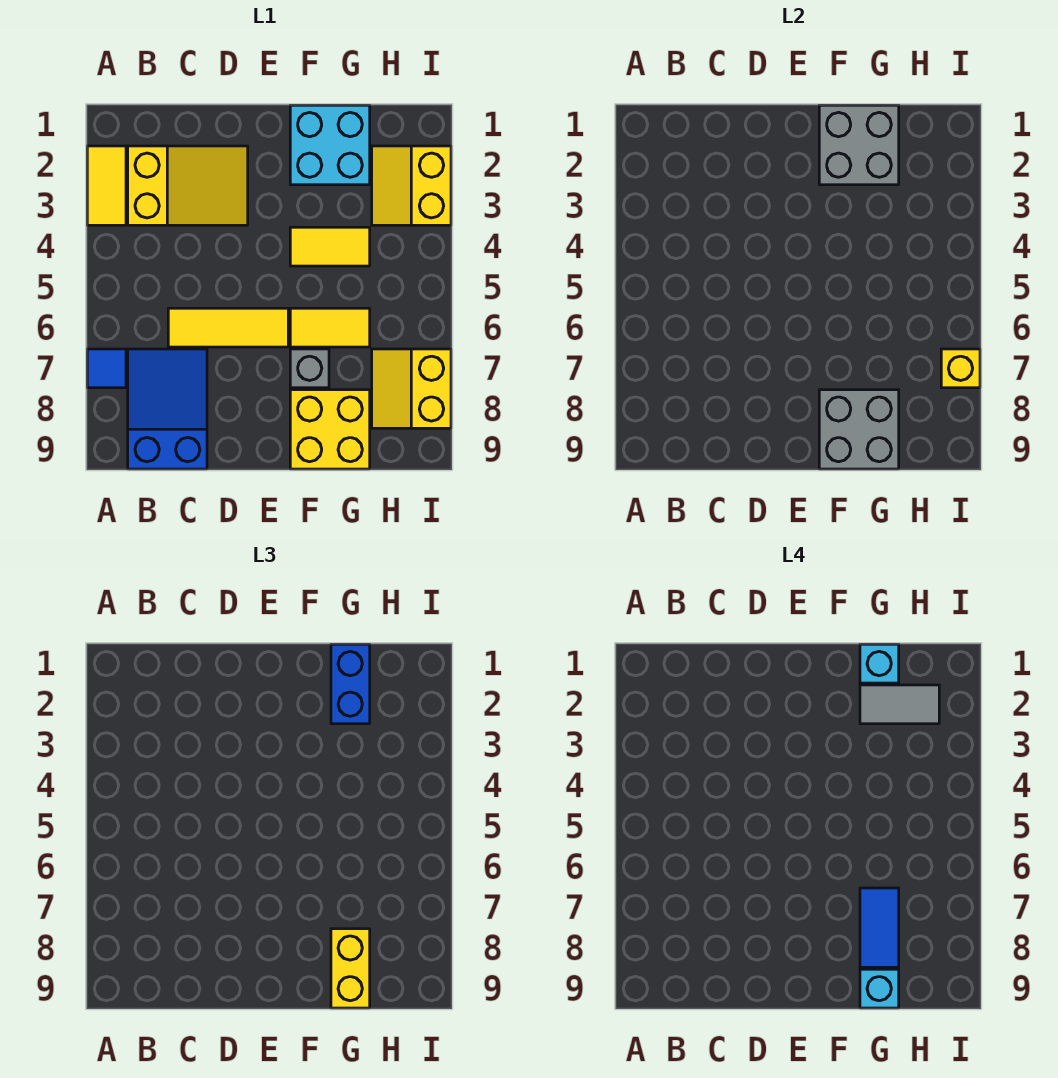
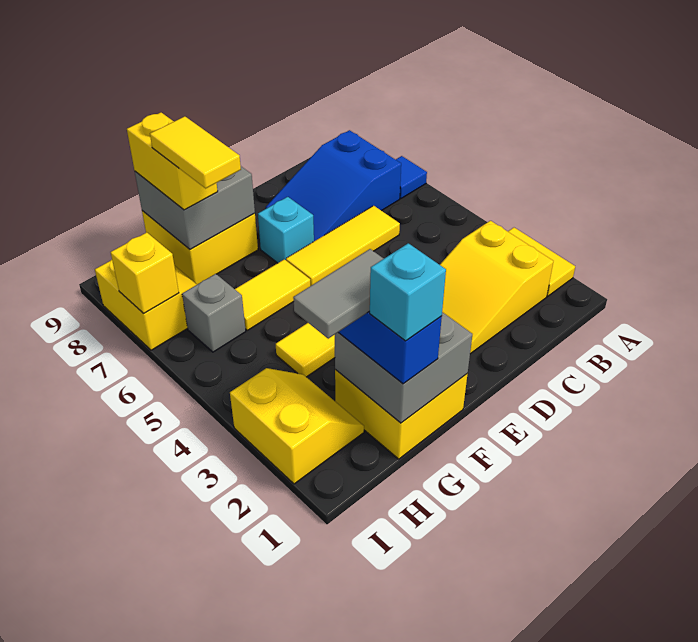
blue 2x3 slope [128,349,207,469] -> blue 2x3 slope turned to [266,130,401,241]
cyan 2x2 brick [290,105,370,185] -> yellow 2x2 brick [335,369,467,459]
grey 1x1 brick [290,349,329,388] -> grey 1x1 brick moved to [182,274,246,352]
blue 1x2 tile [860,888,899,967] -> yellow 1x2 tile [150,116,241,188]
cyan 1x1 brick [860,969,899,1008] -> cyan 1x1 brick moved to [258,197,314,263]

